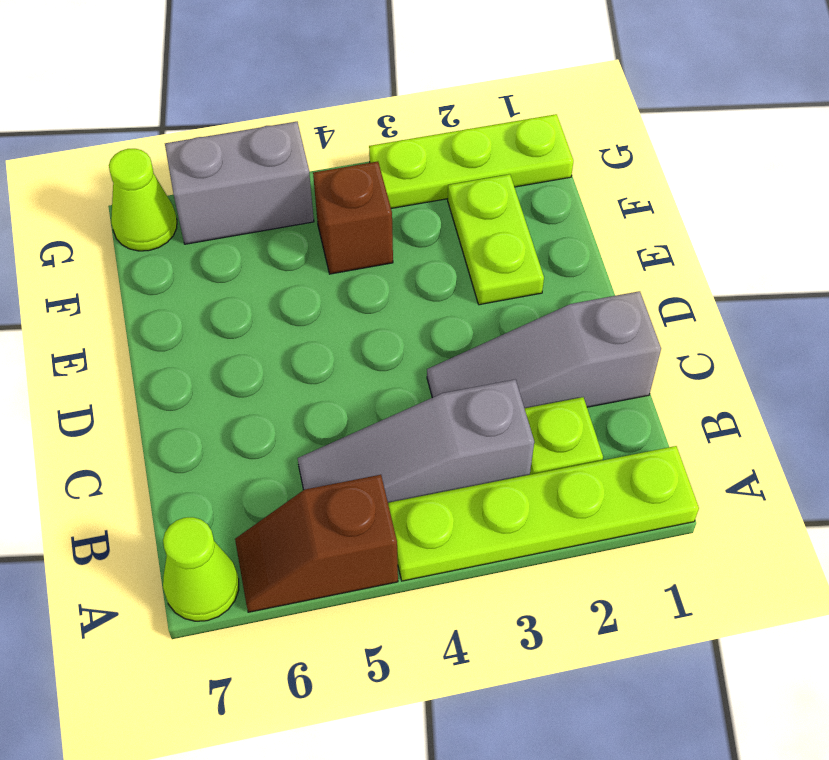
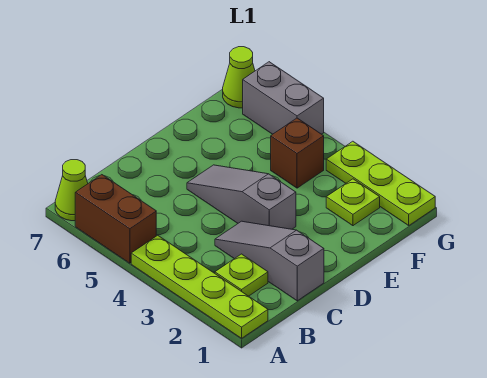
brown 1x2 slope [235,475,398,612] -> brown 1x2 brick [75,175,156,263]
grey 1x3 slope [298,380,534,503] -> grey 1x3 slope moved to [187,165,296,229]
lime 1x2 plate [448,174,544,305] -> lime 1x1 plate [326,179,380,226]

